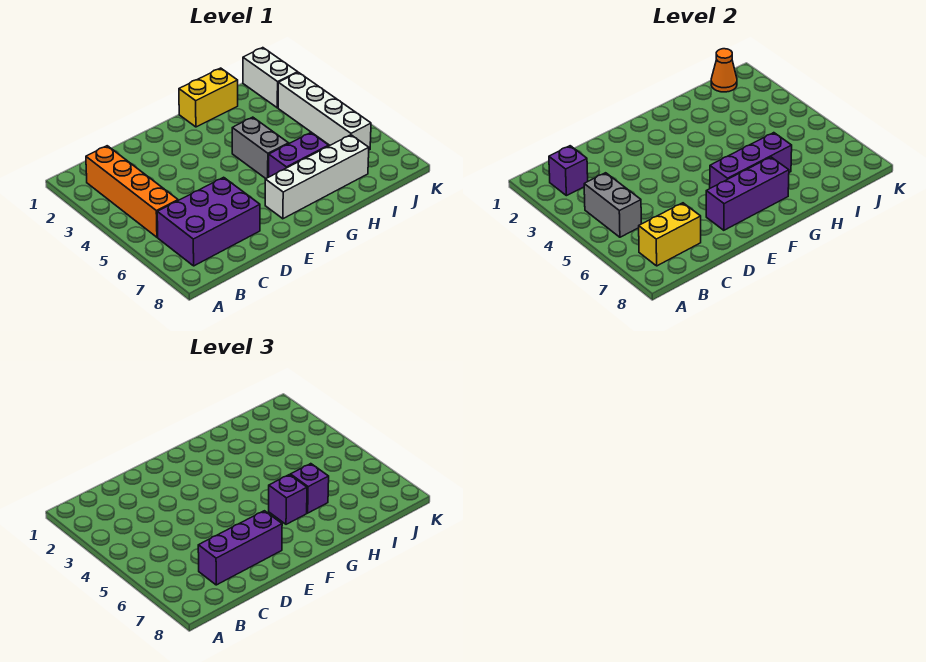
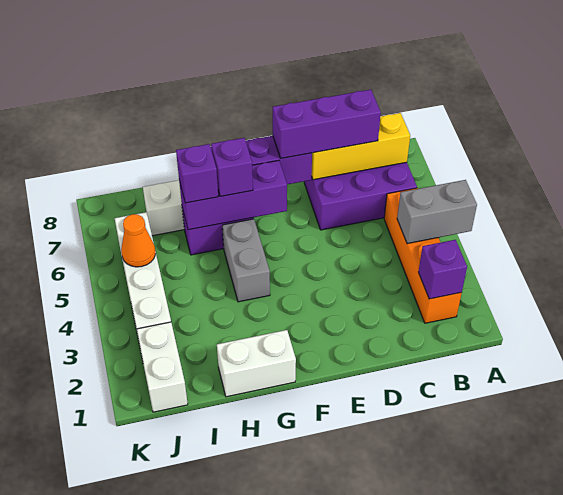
grey 1x2 brick [584,173,641,237] -> grey 1x2 brick turned to [397,180,477,244]
yellow 1x2 brick [639,203,701,266] -> yellow 1x3 brick [311,113,410,180]
yellow 1x2 brick [179,68,238,127] -> white 1x2 brick [217,330,296,397]
orange 1x1 cone [711,49,737,92] -> orange 1x1 cone moved to [121,214,155,267]

